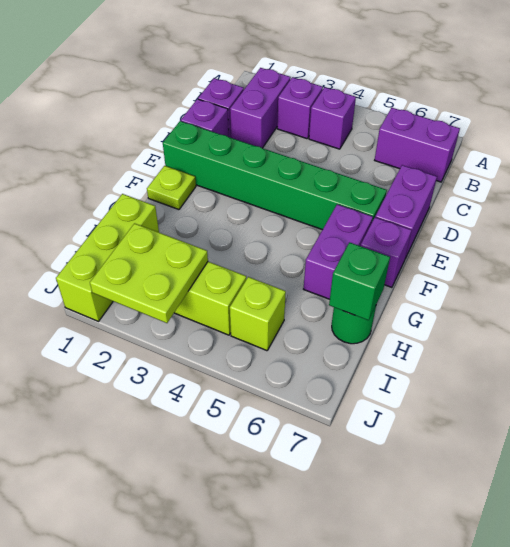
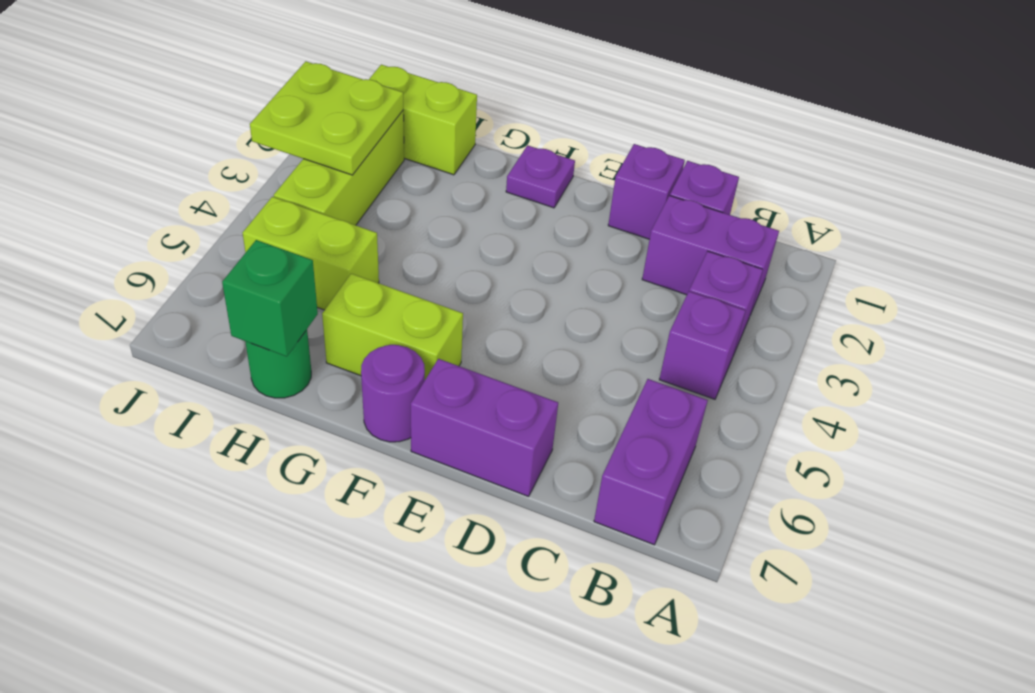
green 1x6 brick [163,121,387,230] -> none
lime 1x1 plate [147,166,196,210] -> purple 1x1 plate [506,145,575,208]
purple 1x2 brick [304,204,373,299] -> lime 1x2 brick [322,274,463,379]
purple 1x1 brick [361,217,412,287] -> purple 1x1 round brick [361,345,425,442]
lime 1x3 brick [56,194,159,321] -> lime 1x2 brick [369,65,477,175]
lime 1x1 brick [230,277,286,351] -> lime 1x2 brick [243,197,379,310]

